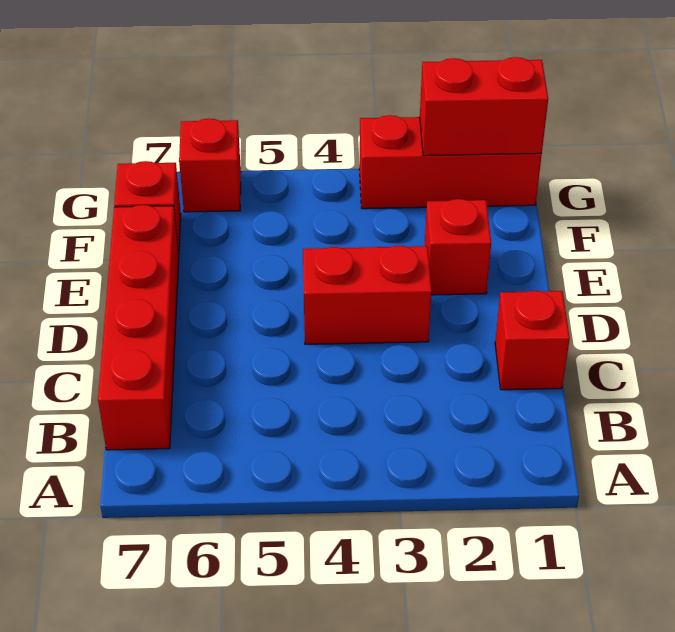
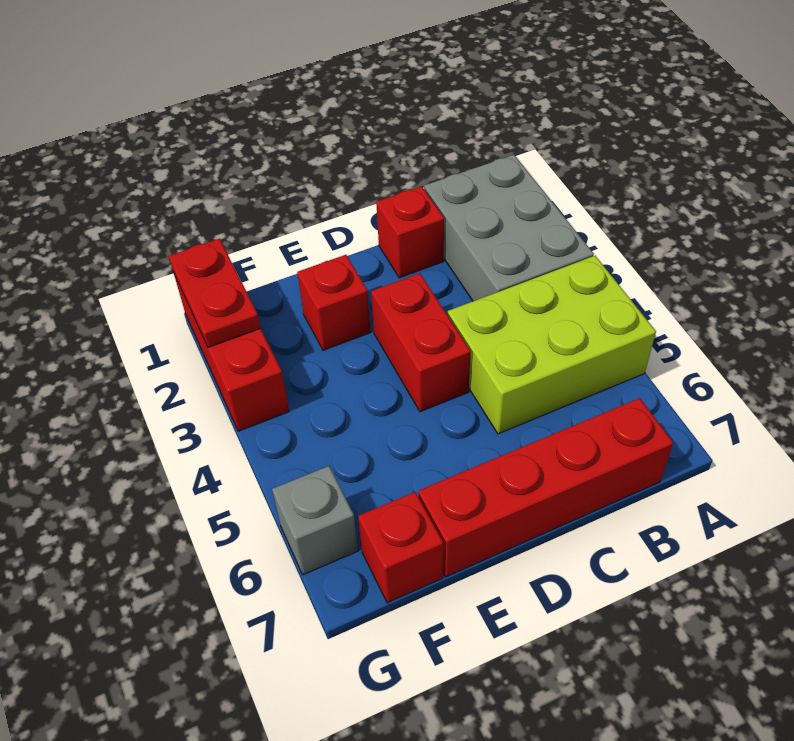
none -> grey 2x3 brick [424,155,594,301]
none -> lime 2x3 brick [448,256,656,434]
red 1x2 brick [420,57,548,156] -> red 1x2 plate [169,239,260,347]
red 1x1 brick [179,118,241,212] -> grey 1x1 brick [272,466,358,575]

